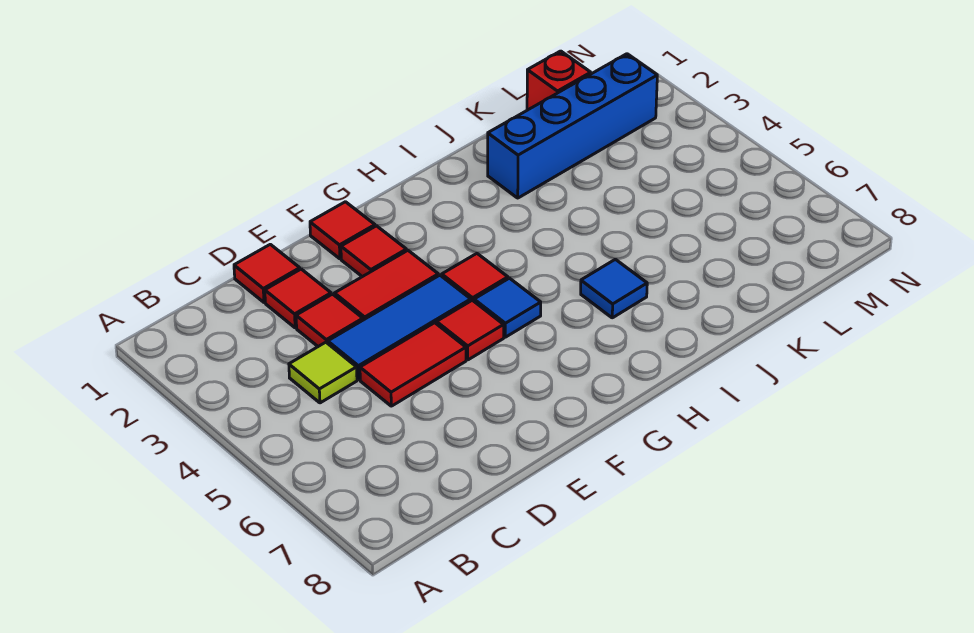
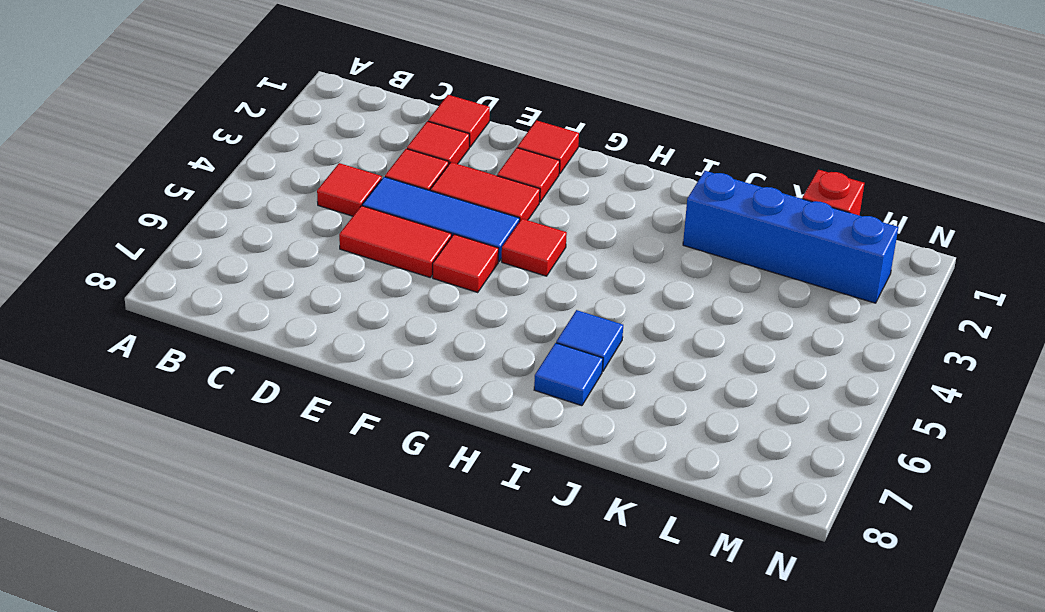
lime 1x1 tile [289,342,357,403] -> red 1x1 tile [317,163,382,216]
blue 1x1 tile [474,278,541,337] -> blue 1x1 tile moved to [534,343,603,406]

